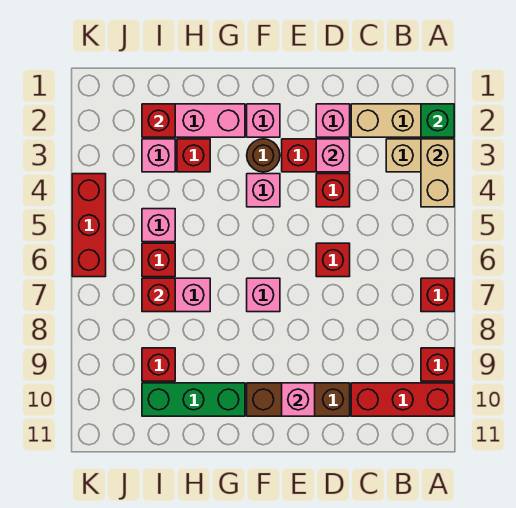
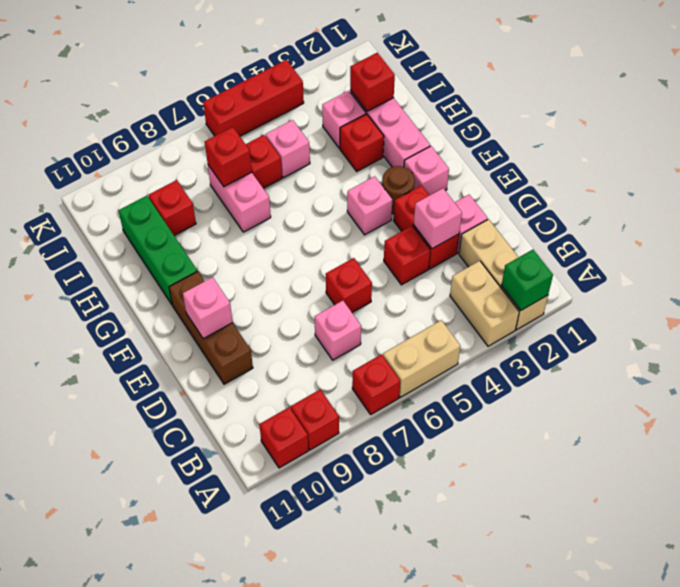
tan 1x2 brick [421,139,454,207] -> tan 1x2 brick moved to [383,320,460,397]
red 1x3 brick [351,383,454,416] -> red 1x1 brick [259,407,308,468]
pink 1x1 brick [247,278,280,312] -> pink 1x1 brick moved to [315,301,361,360]

